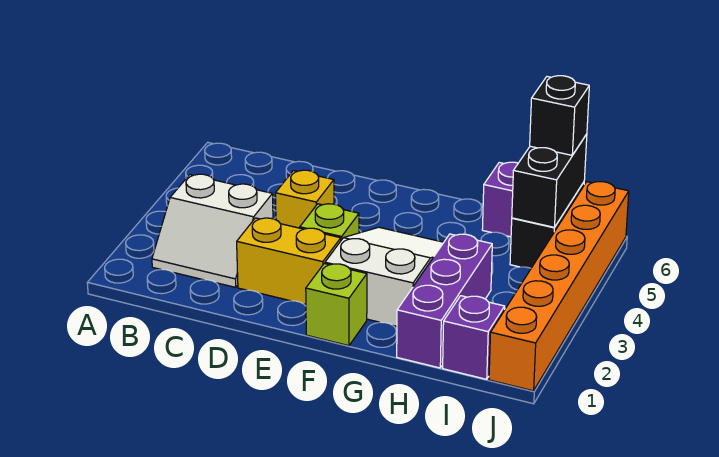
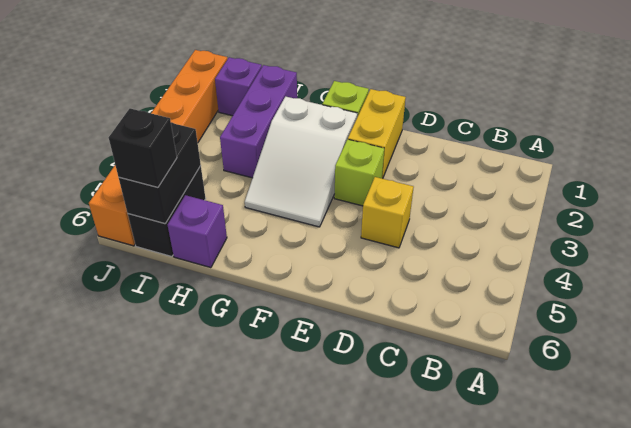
white 2x2 slope [152,174,273,287] -> none
yellow 1x2 brick [237,218,341,304] -> yellow 1x2 brick turned to [348,89,406,179]

